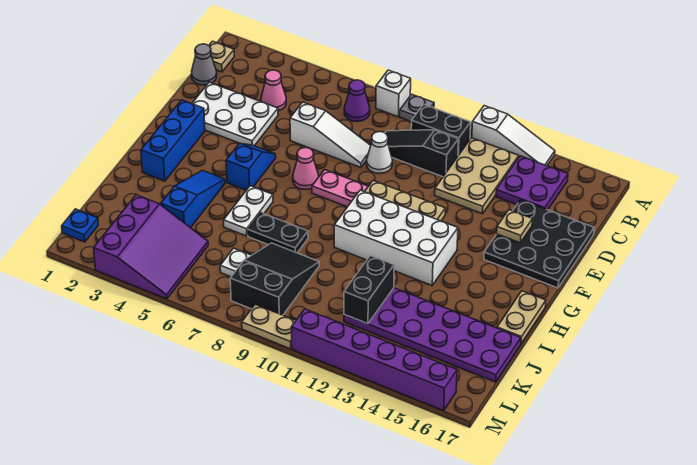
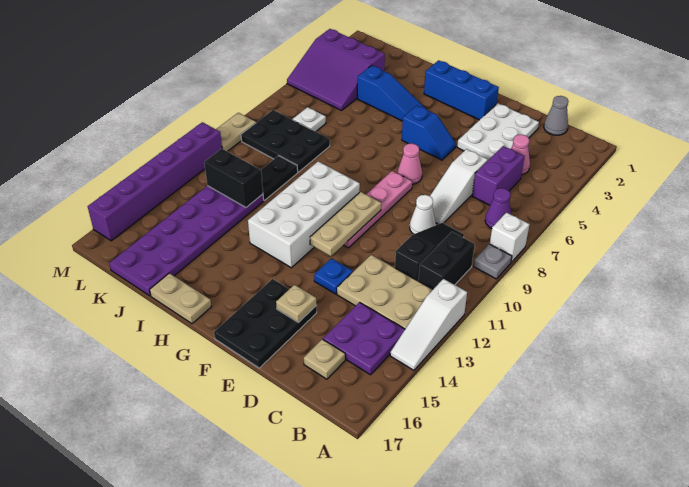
tan 1x1 plate [209,41,234,72] -> tan 1x1 plate moved to [304,339,345,379]
none -> purple 1x2 brick [472,146,524,205]
black 3x3 plate [484,200,594,288] -> black 2x3 plate [214,279,317,368]
white 1x2 plate [224,186,273,236] -> none
black 1x2 plate [248,213,308,253] -> black 1x2 plate moved to [261,156,298,200]
black 2x3 slope [230,243,319,315] -> black 2x3 plate [241,110,330,172]
blue 1x1 plate [62,209,98,242] -> blue 1x1 plate moved to [314,258,353,294]

